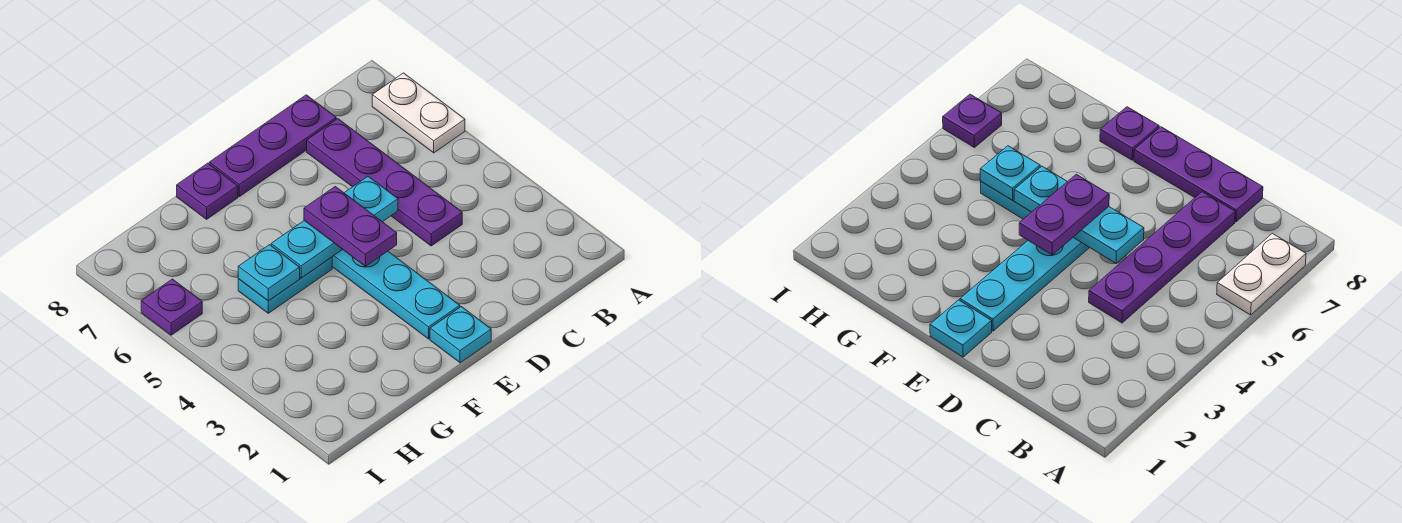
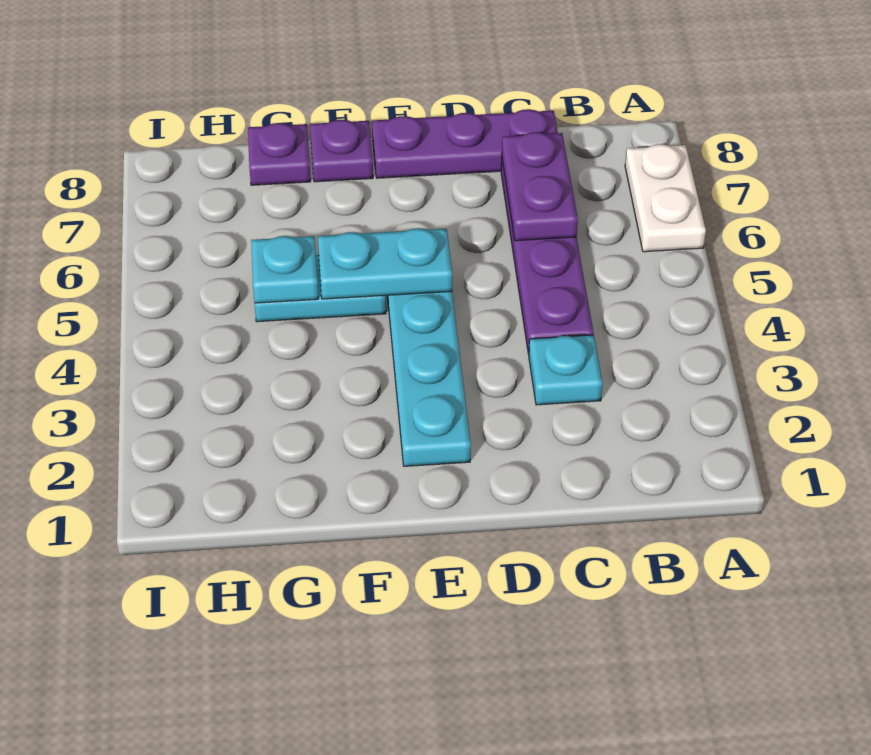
cyan 1x3 plate [271,176,398,278] -> cyan 1x2 plate [318,228,452,299]
cyan 1x1 plate [430,307,491,363] -> cyan 1x1 plate moved to [529,335,603,405]
purple 1x2 plate [304,187,397,266] -> purple 1x2 plate moved to [502,132,578,241]
purple 1x1 plate [141,279,202,335] -> purple 1x1 plate moved to [248,123,311,185]

